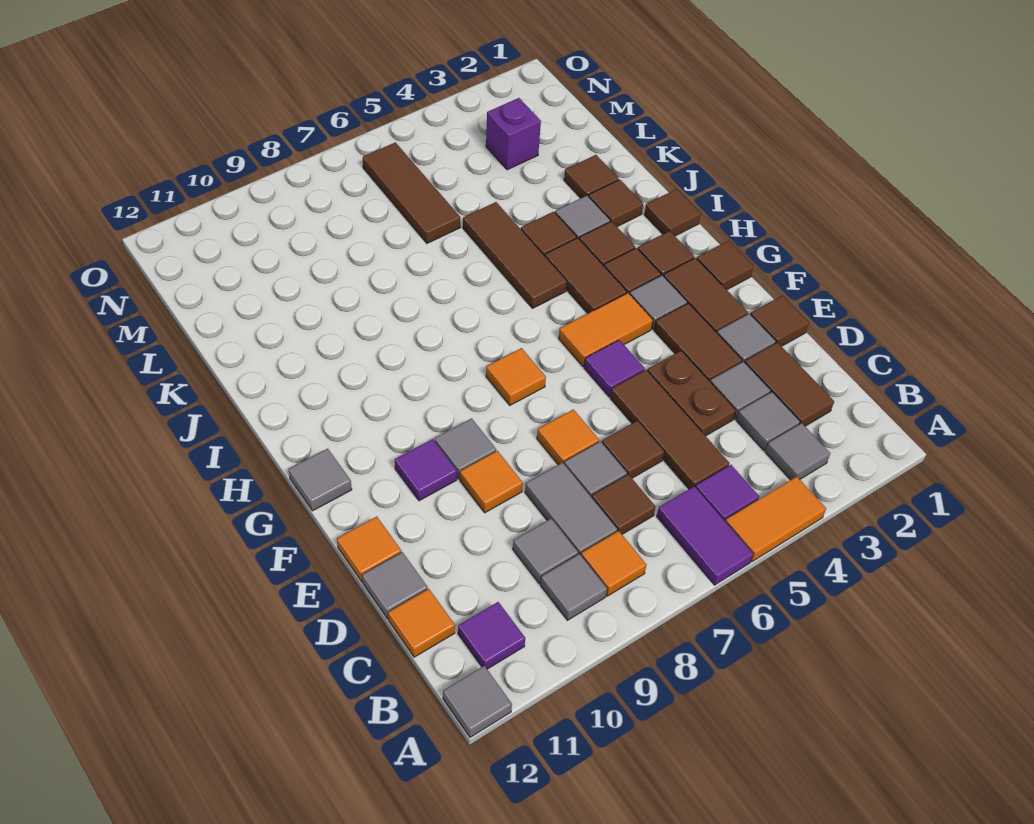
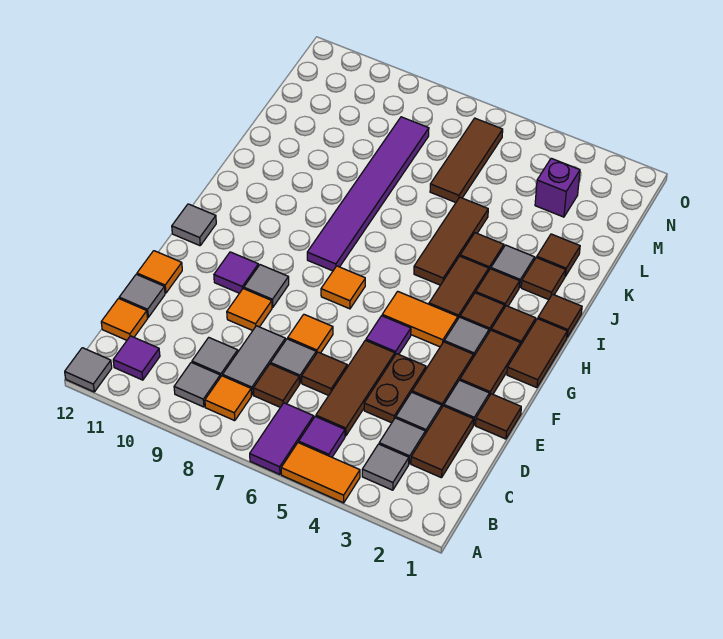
brown 1x1 tile [697,241,754,290] -> brown 1x2 tile [507,319,567,388]
none -> purple 1x6 tile [307,117,429,271]

